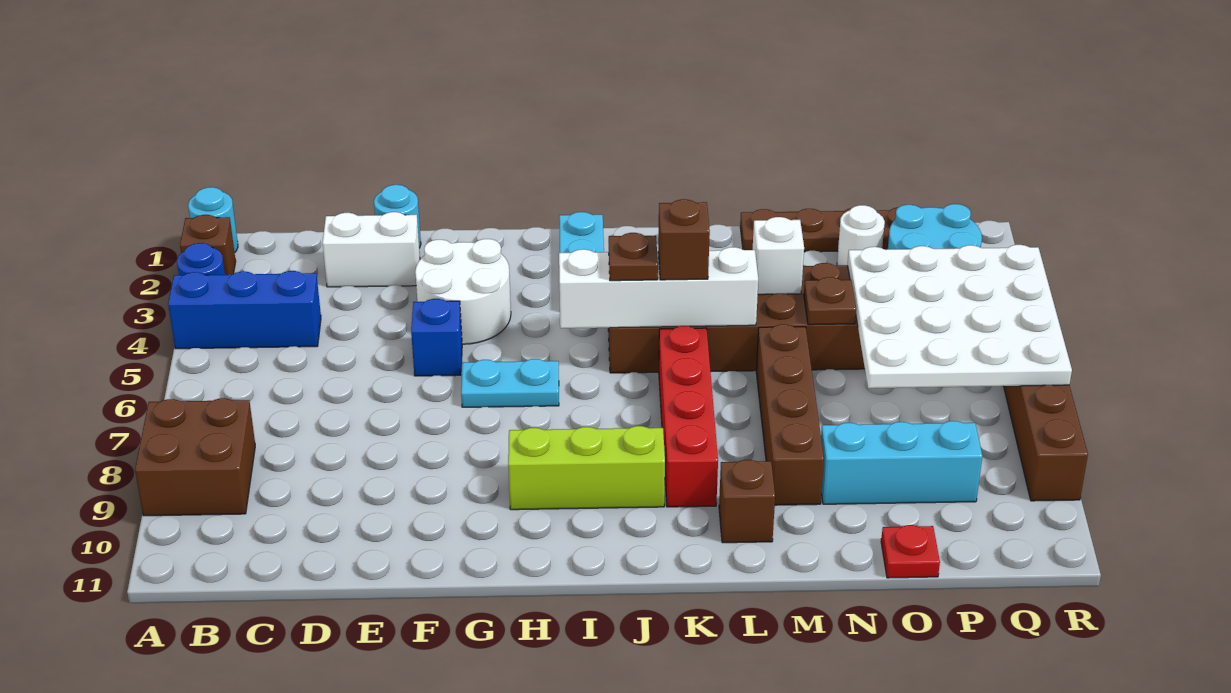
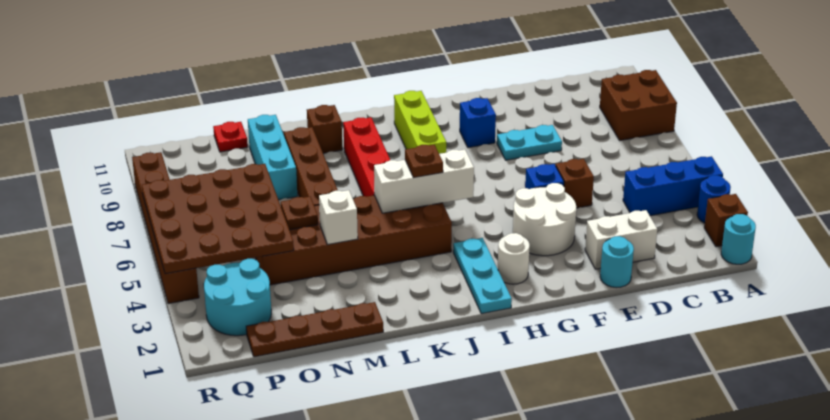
cyan 1x2 plate [461,359,559,407] -> cyan 1x2 plate moved to [497,125,562,160]
none -> blue 1x1 brick [460,98,496,148]
lime 1x3 brick [508,426,665,510] -> lime 1x3 brick turned to [394,91,446,154]
white 1x4 brick [559,247,758,328] -> white 1x3 brick [374,149,474,213]
brown 1x1 brick [658,199,710,280] -> brown 1x1 brick moved to [556,159,594,208]
cyan 1x3 brick [821,421,983,504] -> cyan 1x3 brick turned to [248,115,297,200]
white 1x1 round brick [837,205,885,266] -> white 1x1 round brick moved to [498,233,530,284]
white 4x4 plate [848,245,1072,388] -> brown 4x4 plate [142,164,294,274]

